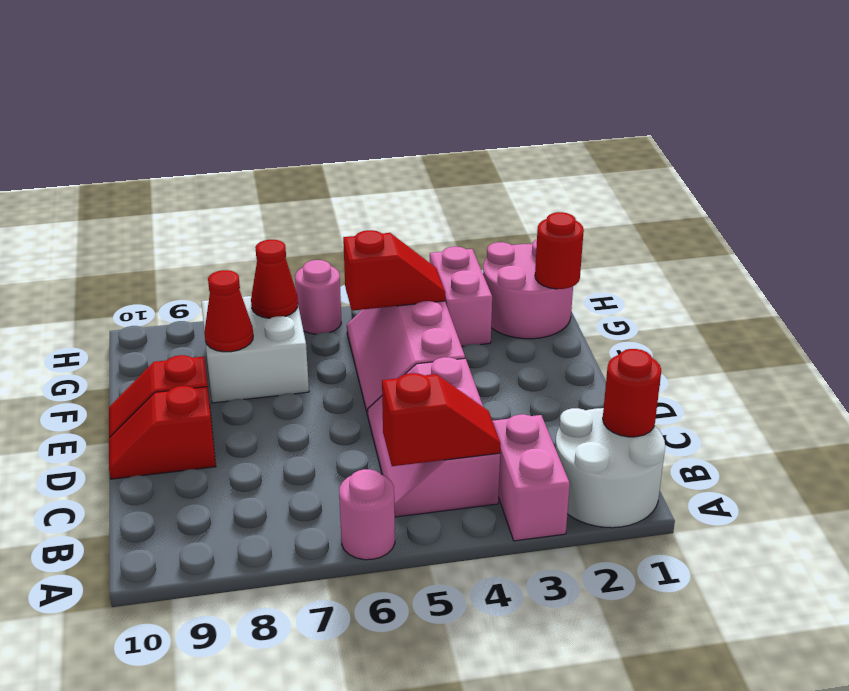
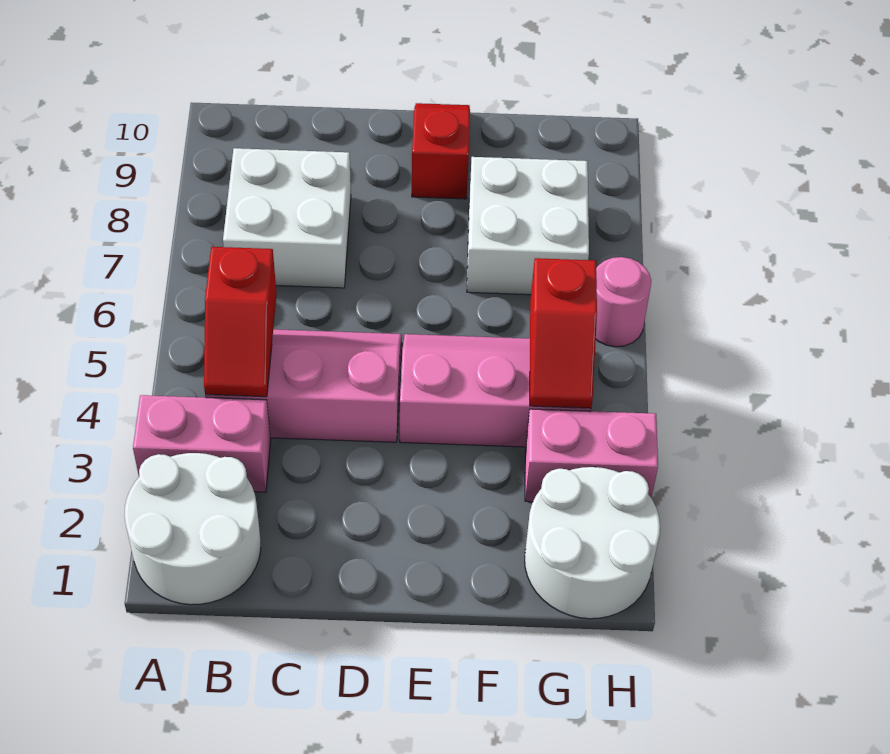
pink 1x1 round brick [339,469,395,560] -> none
red 1x1 round brick [603,349,661,437] -> none
none -> white 2x2 brick [223,148,351,288]
red 1x2 slope [109,386,216,479] -> none
red 1x1 cone [204,270,253,352] -> none
pink 2x2 round brick [483,240,573,339] -> white 2x2 round brick [525,467,660,619]
red 1x1 round brick [535,212,584,289] -> none
red 1x1 cone [251,240,298,318] -> none

